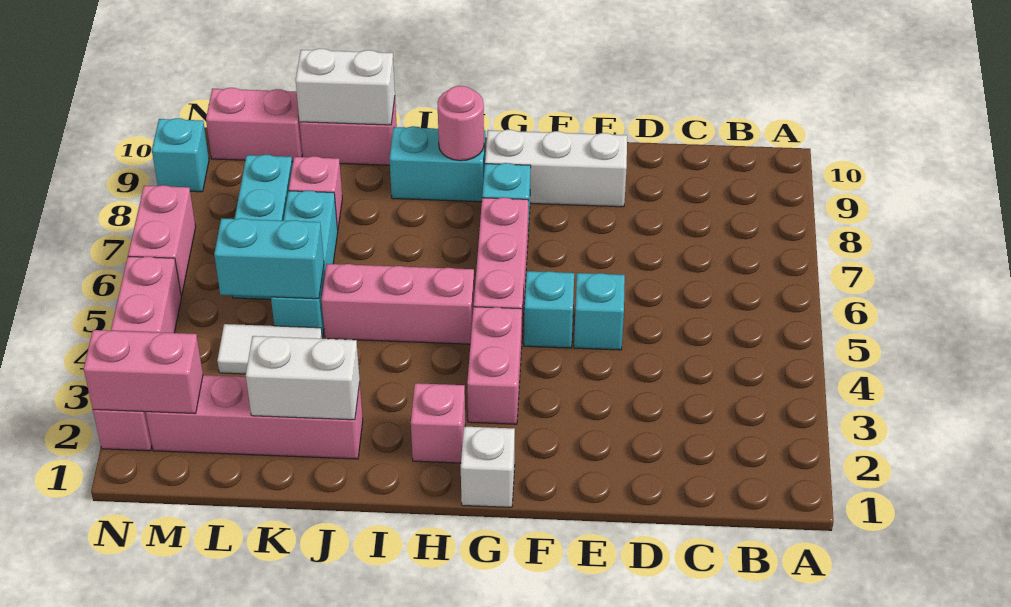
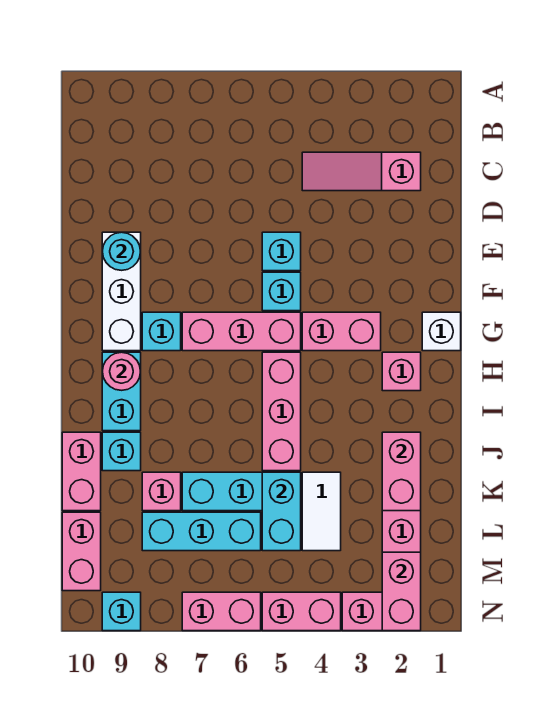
none -> pink 1x3 slope [302,152,421,191]
none -> cyan 1x1 round brick [102,232,141,270]
white 1x2 brick [246,336,360,420] -> pink 1x2 brick [382,432,421,511]
none -> cyan 1x1 brick [102,432,141,471]
white 1x2 brick [296,49,395,125] -> none

